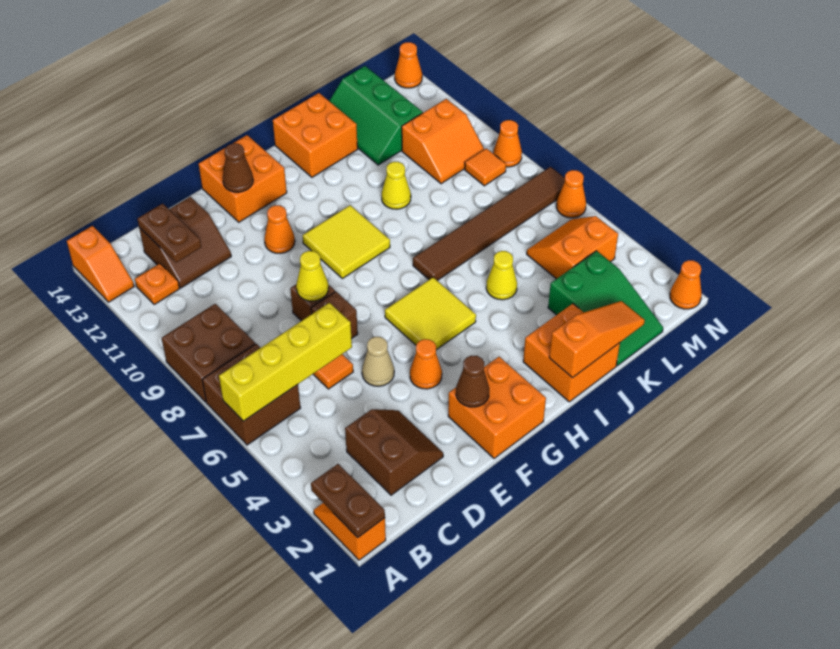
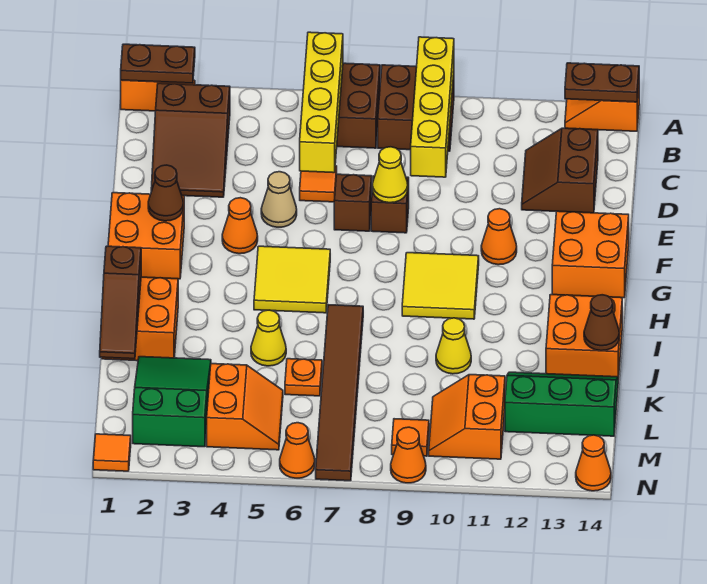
none -> yellow 1x4 brick [411,37,454,177]
orange 1x1 plate [135,264,179,305] -> orange 1x1 plate moved to [285,359,322,396]
brown 2x2 slope [345,409,443,495] -> brown 2x3 slope [151,83,230,197]
brown 1x2 plate [137,204,201,263] -> brown 1x2 plate moved to [565,63,639,102]
brown 1x1 cone [223,143,253,192] -> brown 1x1 cone moved to [584,295,619,351]
orange 1x3 slope [549,301,645,378] -> brown 1x3 slope [100,246,141,359]
green 2x3 slope [548,251,663,366] -> green 2x3 slope turned to [133,357,211,447]
orange 1x1 cone [670,260,702,309] -> orange 1x1 tile [93,434,131,471]

